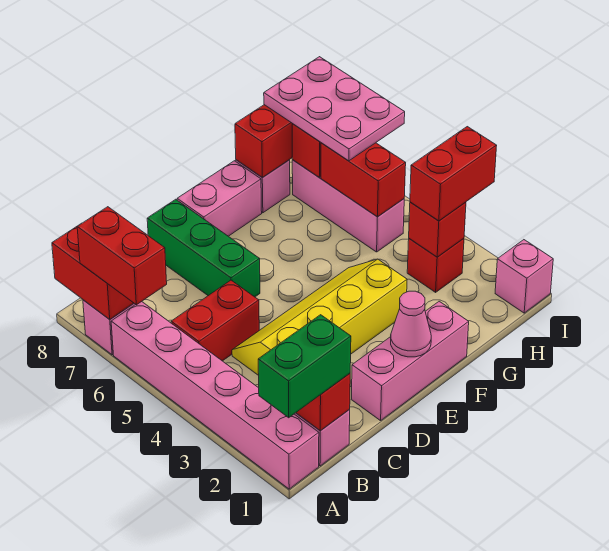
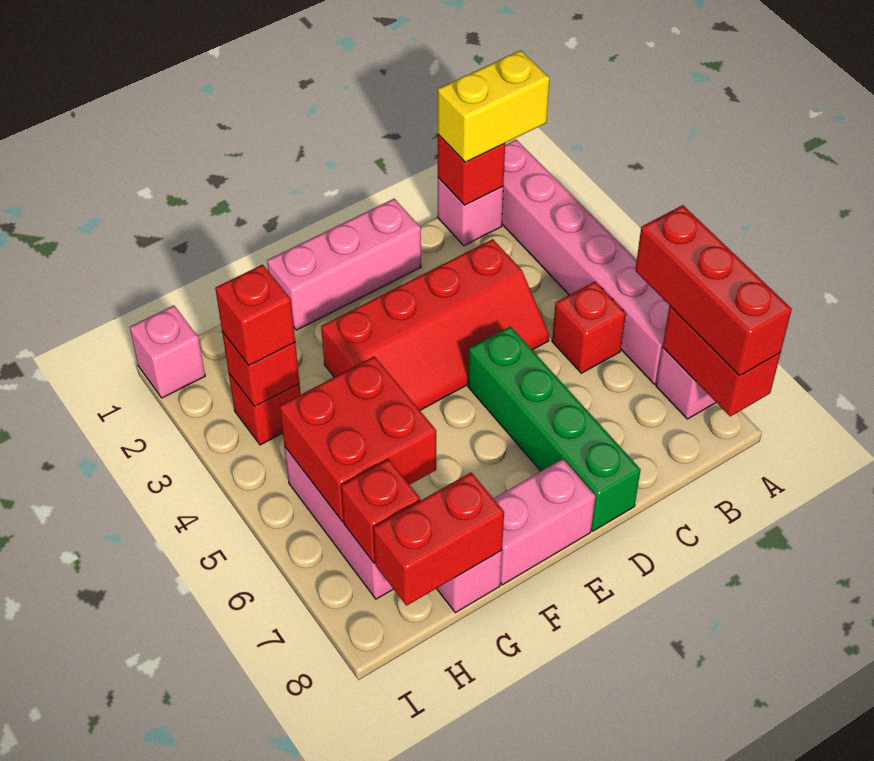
green 1x2 brick [258,315,351,418] -> yellow 1x2 brick [438,50,550,162]
red 1x2 brick [77,207,167,305] -> red 1x3 brick [635,205,792,376]
red 1x2 brick [171,280,259,361] -> red 1x1 brick [552,282,626,373]
yellow 2x4 slope [232,259,407,376] -> red 2x4 slope [321,239,549,410]
green 1x3 brick [147,199,260,297] -> green 1x4 brick [468,326,641,531]
pink 1x1 cone [391,291,431,357] -> none
red 1x2 brick [410,127,497,221] -> red 1x1 brick [215,265,295,365]
red 1x2 brick [321,143,406,217] -> red 2x2 brick [280,356,436,522]
pink 2x3 plate [264,57,405,161] -> none

